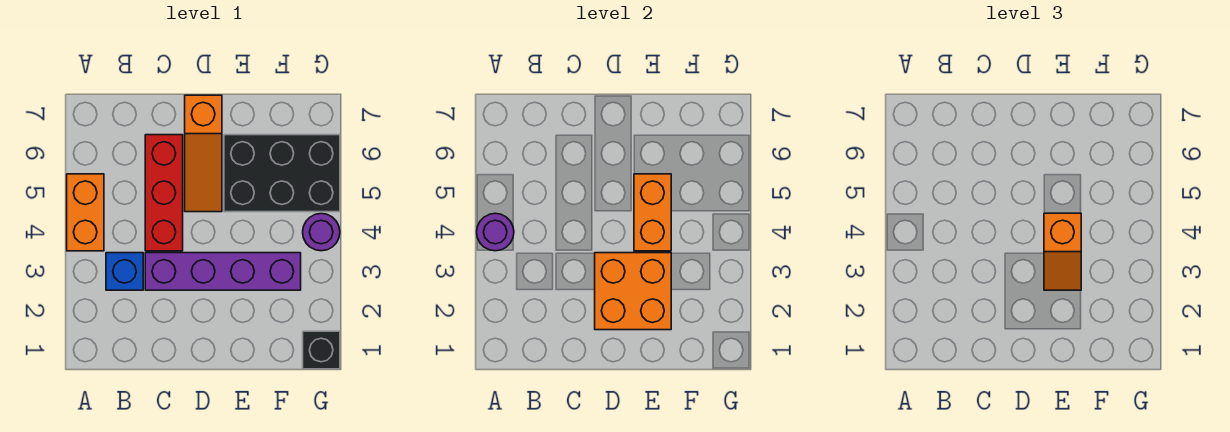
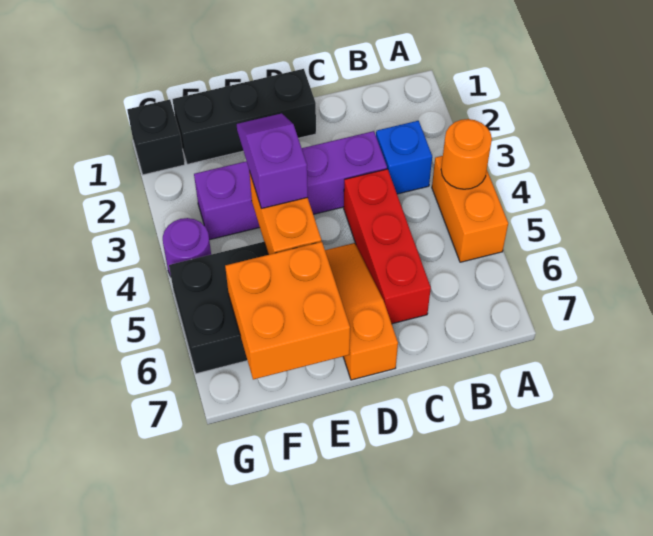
purple 1x1 round brick [477,213,514,251] -> orange 1x1 round brick [441,119,492,189]
none -> black 1x3 brick [172,69,316,164]
orange 2x2 brick [595,253,671,330] -> orange 2x2 brick moved to [225,242,350,379]
orange 1x2 slope [1044,213,1081,290] -> purple 1x2 slope [237,113,308,209]

